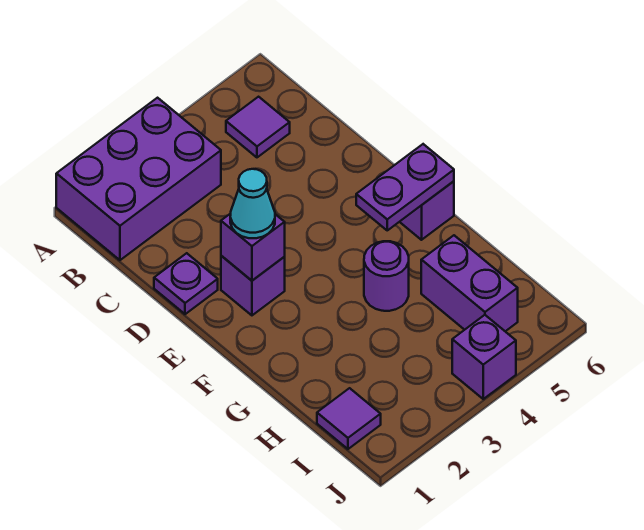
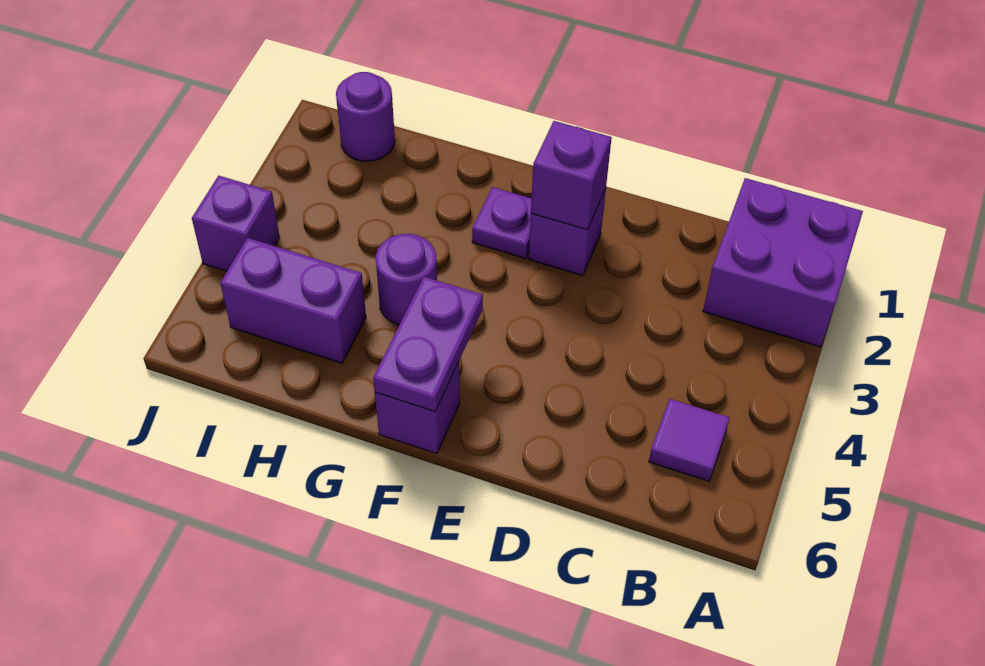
purple 2x3 brick [56,98,221,260] -> purple 2x2 brick [703,178,863,347]
purple 1x1 plate [154,253,218,314] -> purple 1x1 plate moved to [472,187,532,259]
cyan 1x1 cone [230,169,275,238] -> none
purple 1x1 tile [317,388,381,449] -> purple 1x1 round brick [336,72,395,161]

